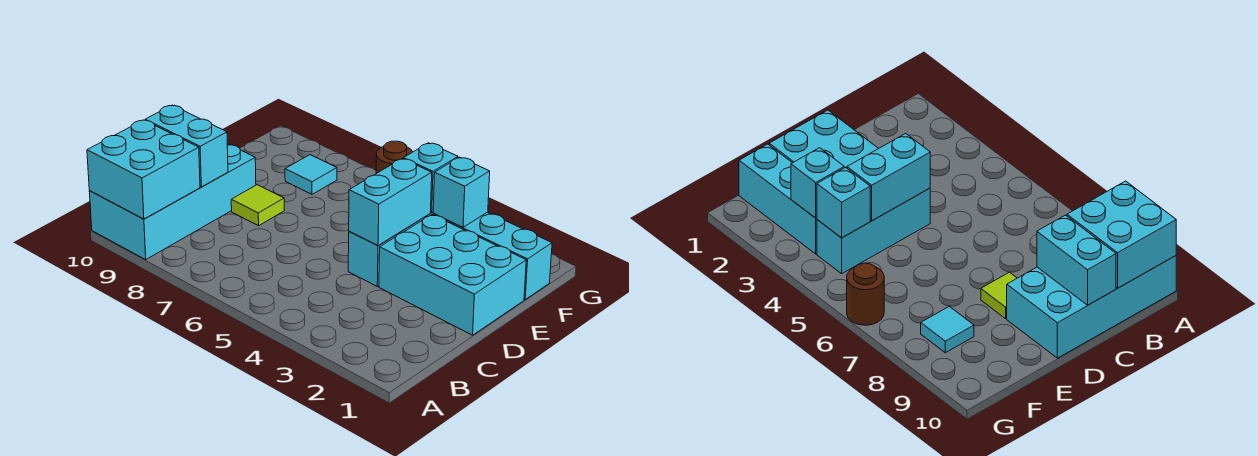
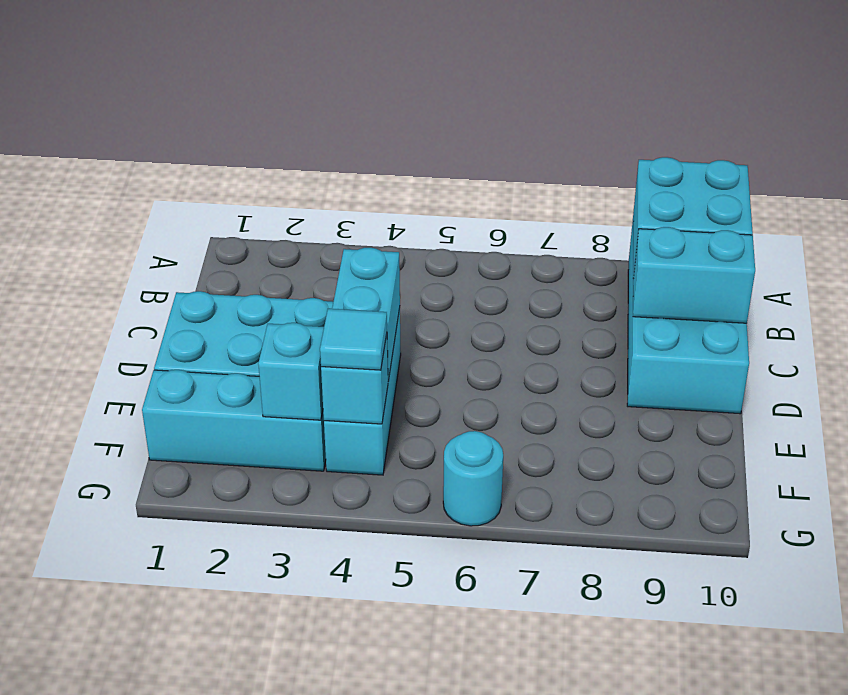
lime 1x1 tile [231,185,284,226] -> none
cyan 1x1 tile [285,155,337,194] -> cyan 1x1 tile moved to [320,309,387,370]
brown 1x1 round brick [376,141,413,173] -> cyan 1x1 round brick [443,431,503,526]

